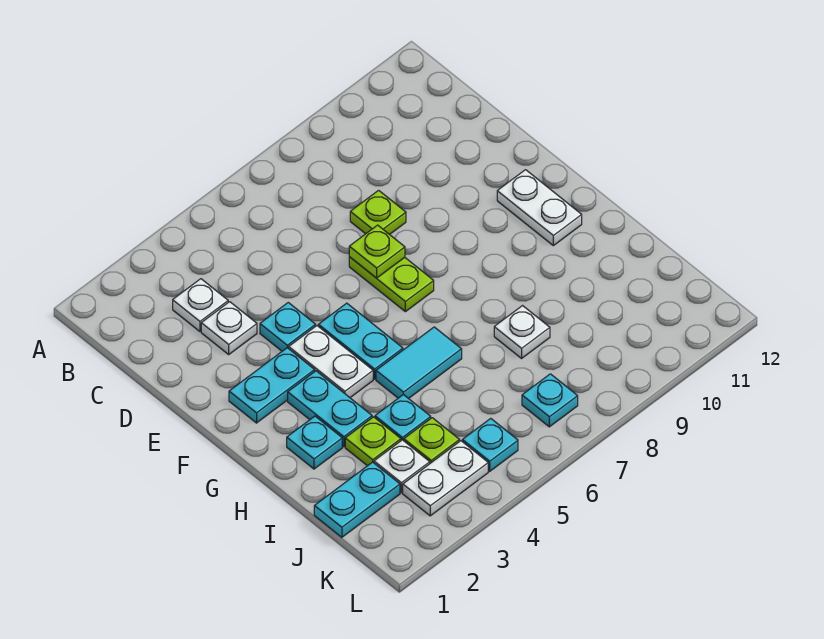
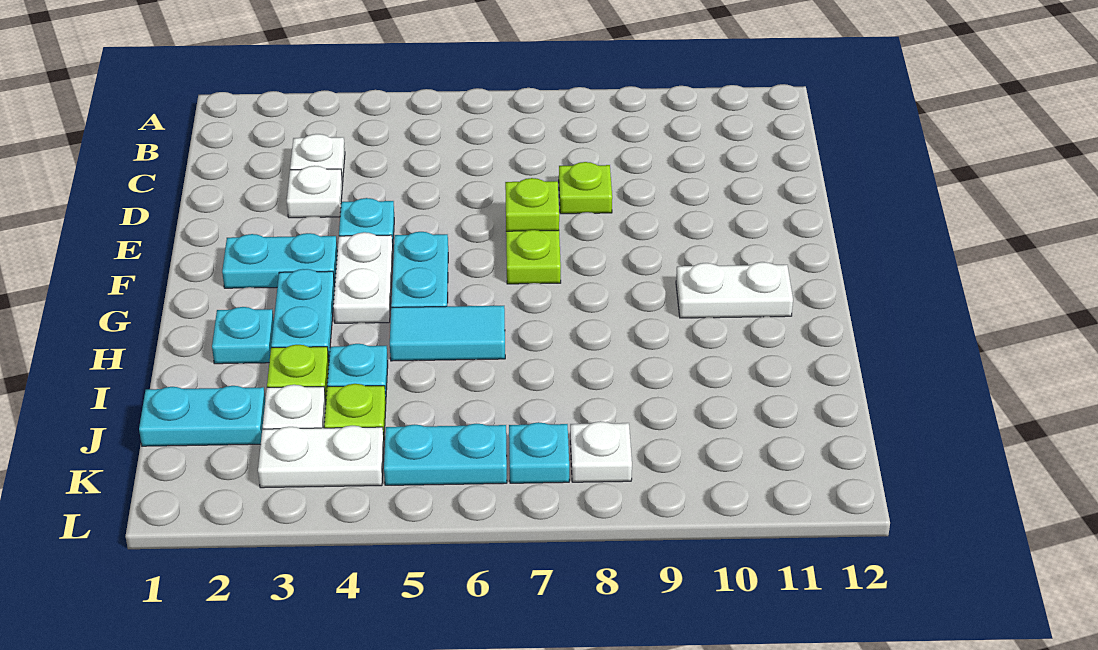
white 1x2 plate [497,170,582,246] -> white 1x2 plate turned to [676,262,793,318]
white 1x1 plate [494,306,550,358] -> white 1x1 plate moved to [570,421,632,482]
cyan 1x1 plate [462,418,518,471] -> cyan 1x2 plate [384,424,507,485]

